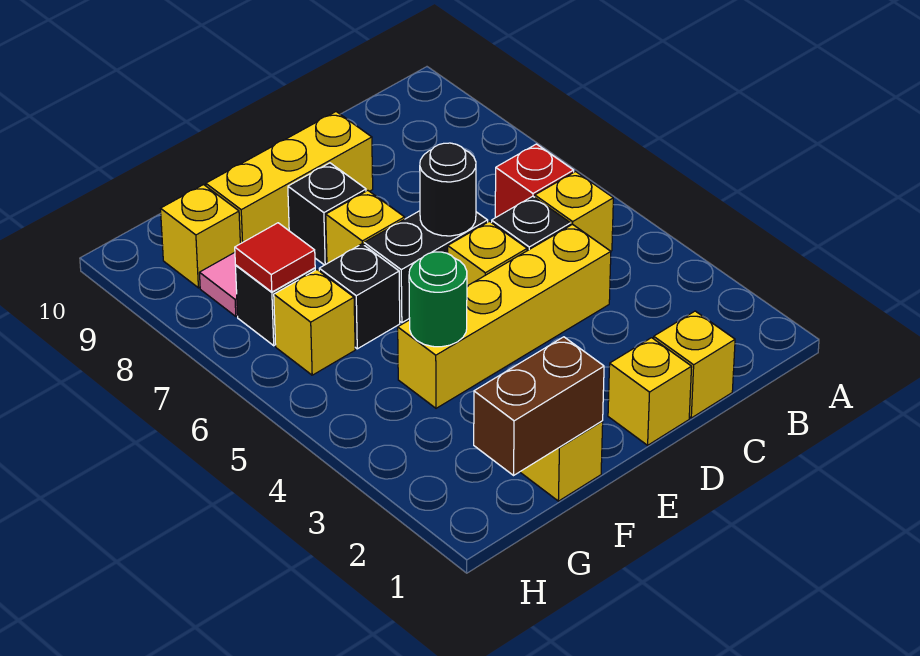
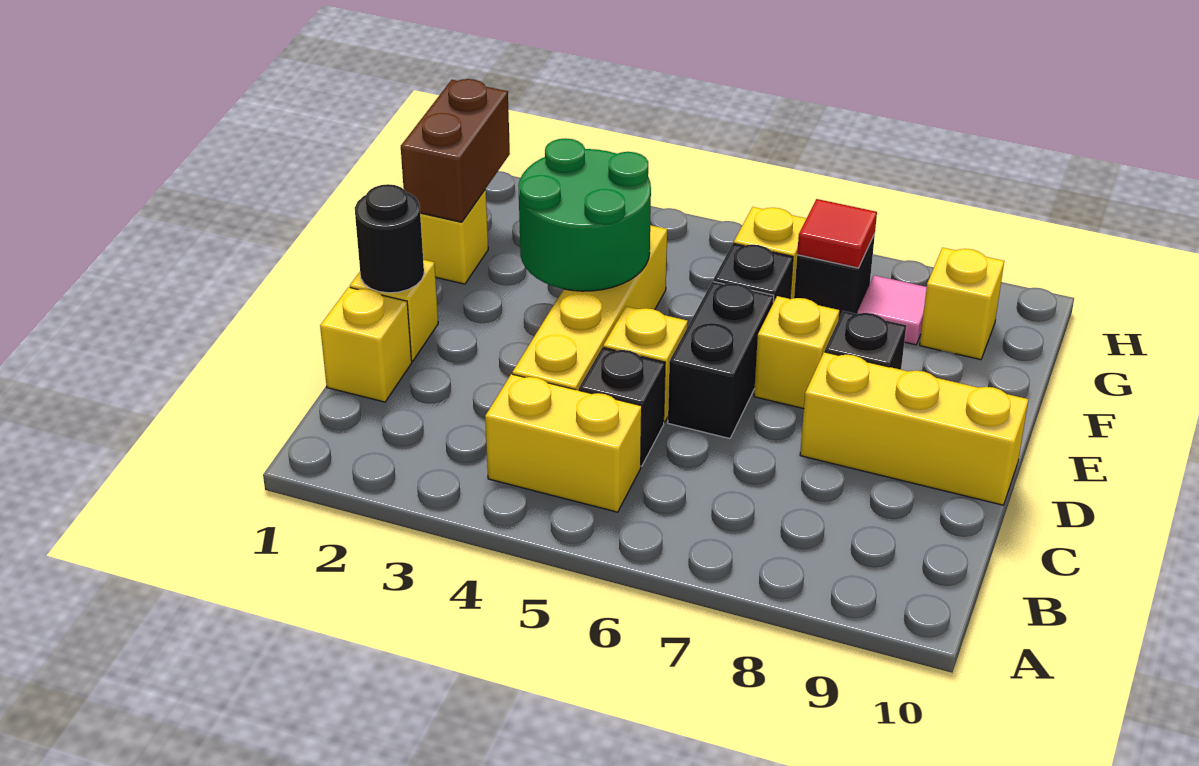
yellow 1x1 brick [535,172,613,251] -> yellow 1x2 brick [485,374,642,512]
red 1x1 brick [495,144,574,218] -> none
black 1x1 round brick [420,143,476,236] -> black 1x1 round brick moved to [355,184,424,293]
yellow 1x3 brick [206,112,373,244] -> yellow 1x3 brick turned to [800,352,1029,505]
green 1x1 round brick [409,252,467,347] -> green 2x2 round brick [518,138,651,291]

